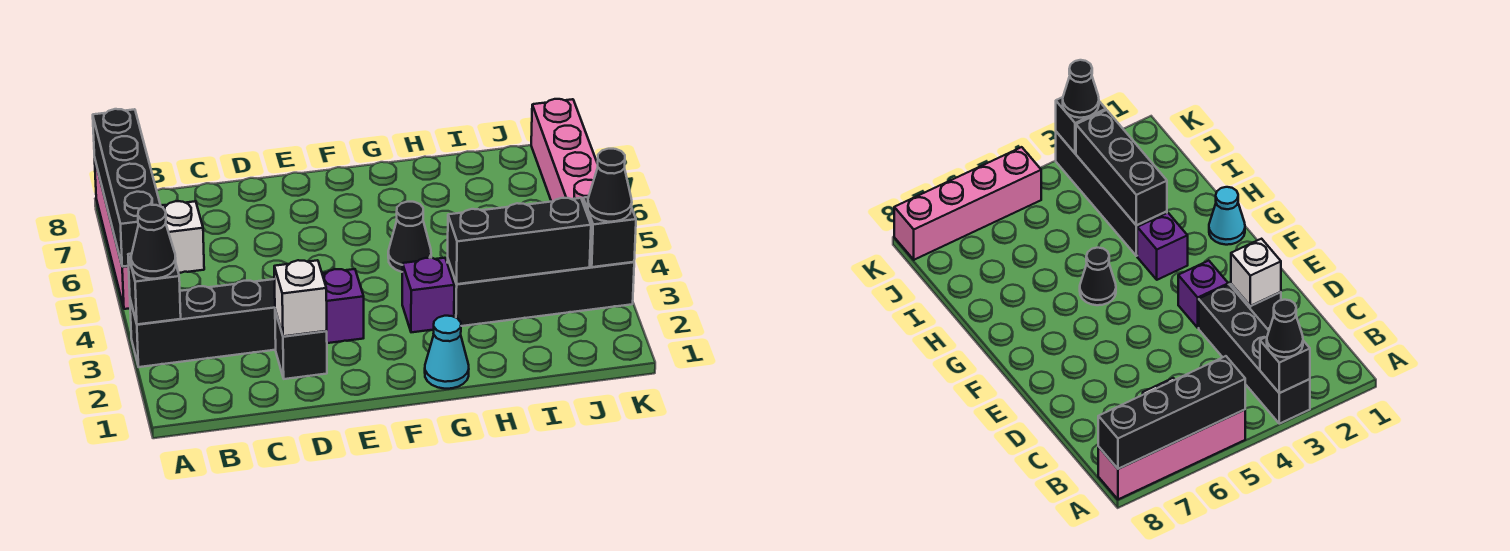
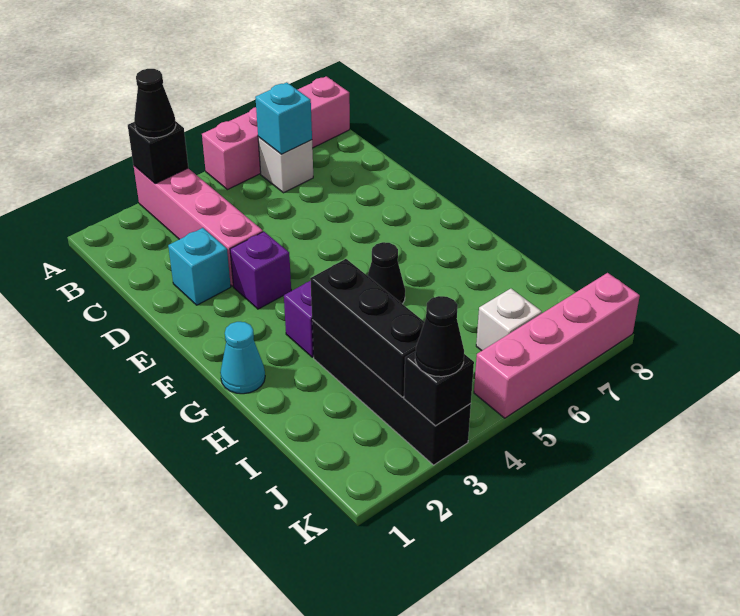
black 1x4 brick [130,279,276,367] -> pink 1x4 brick [134,166,263,286]
black 1x4 brick [93,109,161,267] -> none
none -> cyan 1x1 brick [255,82,312,154]
black 1x1 brick [275,311,327,379] -> cyan 1x1 brick [168,228,231,305]
white 1x1 brick [274,260,327,336] -> white 1x1 brick moved to [476,289,542,351]

